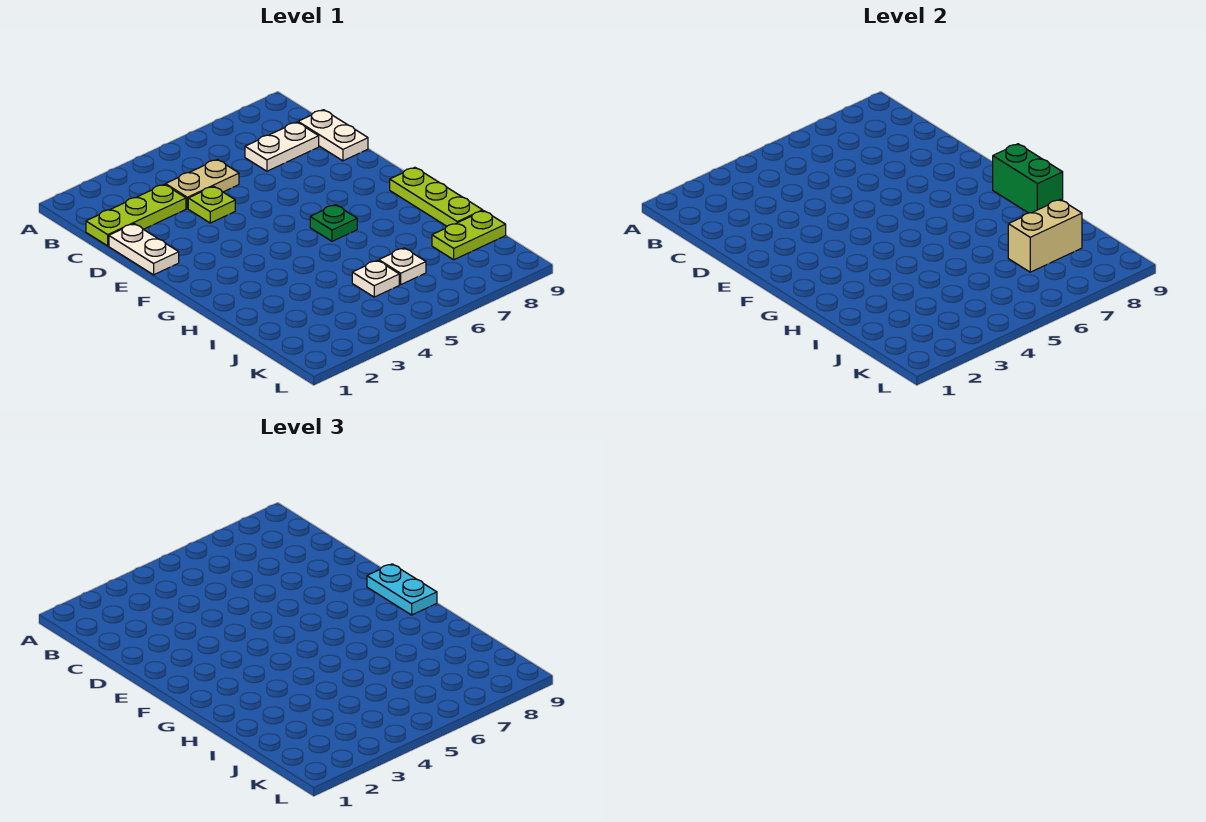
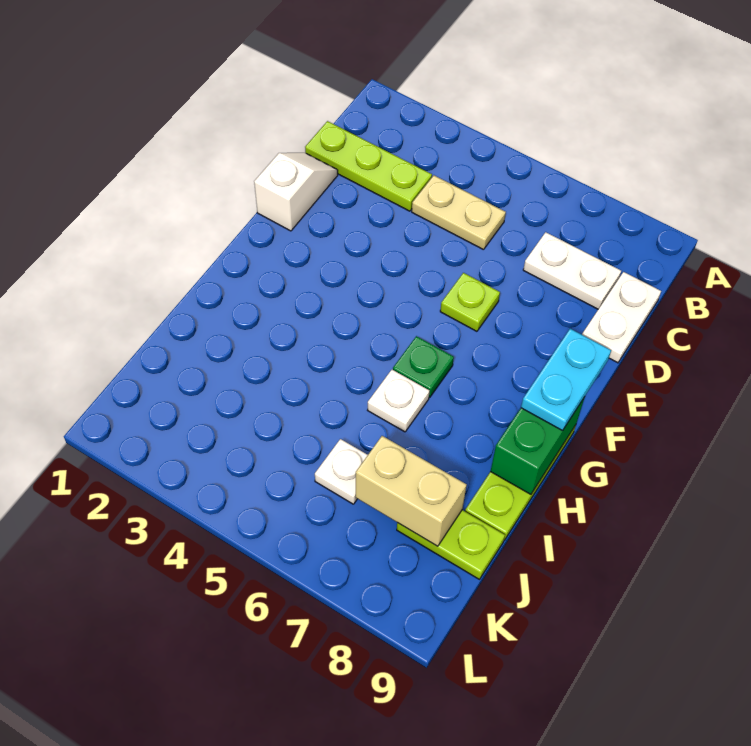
white 1x2 plate [109,224,179,275] -> white 1x2 slope [254,153,338,231]
lime 1x1 plate [188,186,235,223] -> lime 1x1 plate moved to [440,273,500,331]
white 1x1 plate [352,260,399,297] -> white 1x1 plate moved to [368,370,429,432]

